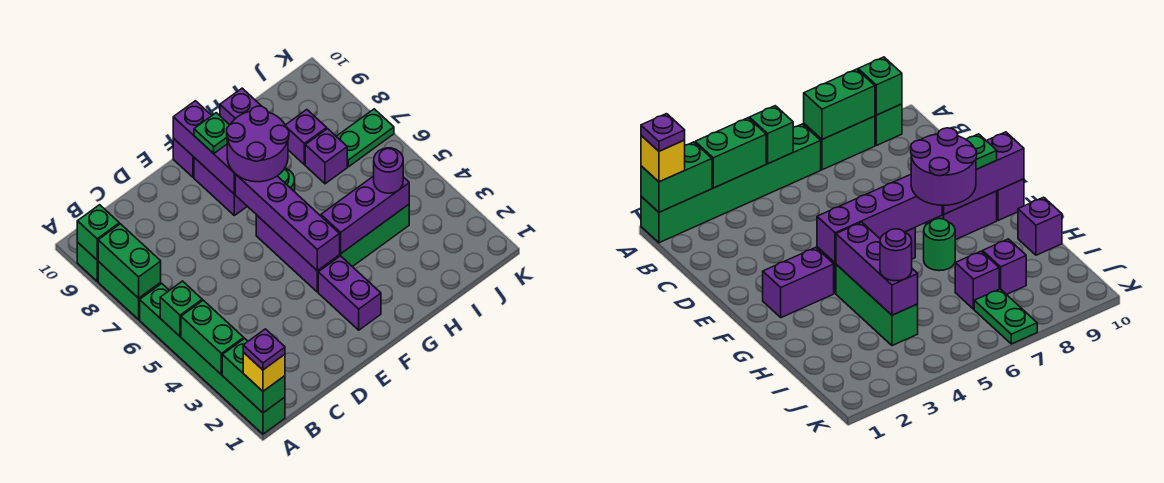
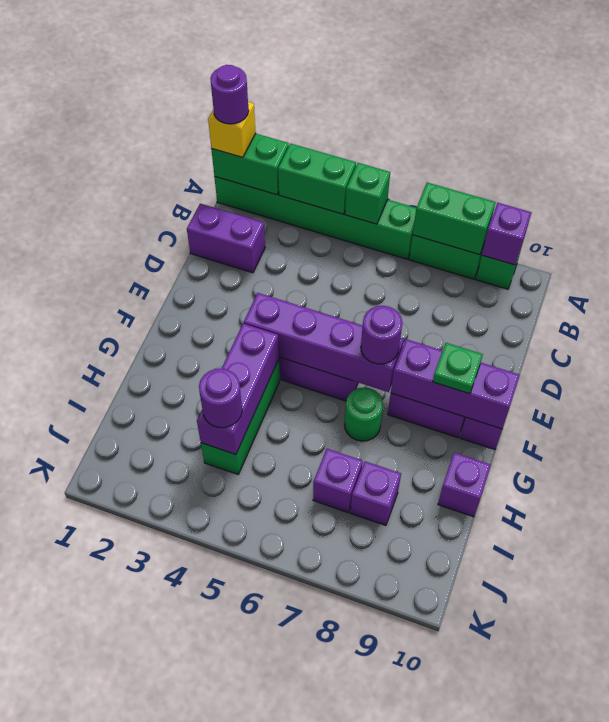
purple 1x1 plate [243,329,285,370] -> purple 1x1 round brick [210,65,249,124]
green 1x1 brick [77,205,119,260] -> purple 1x1 brick [482,203,532,265]
purple 1x2 brick [318,256,381,330] -> purple 1x2 brick moved to [187,204,265,273]
purple 2x2 round brick [227,106,289,182] -> purple 1x1 round brick [361,306,403,364]
green 1x2 plate [336,109,394,167] -> none

